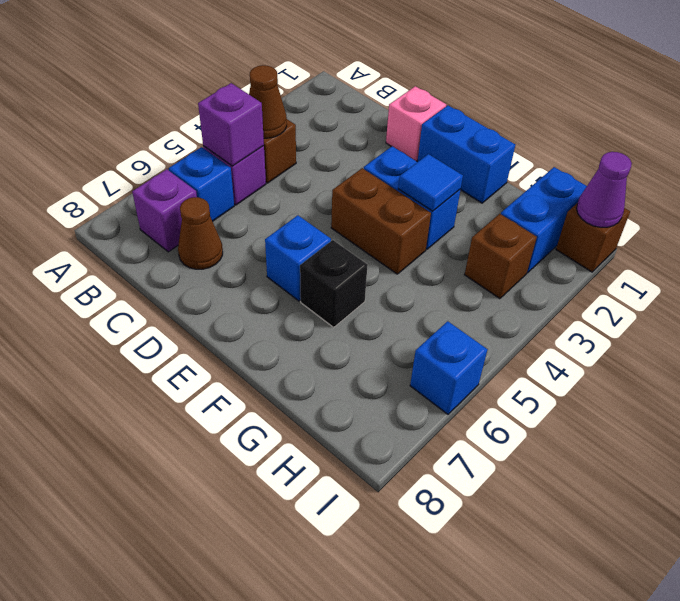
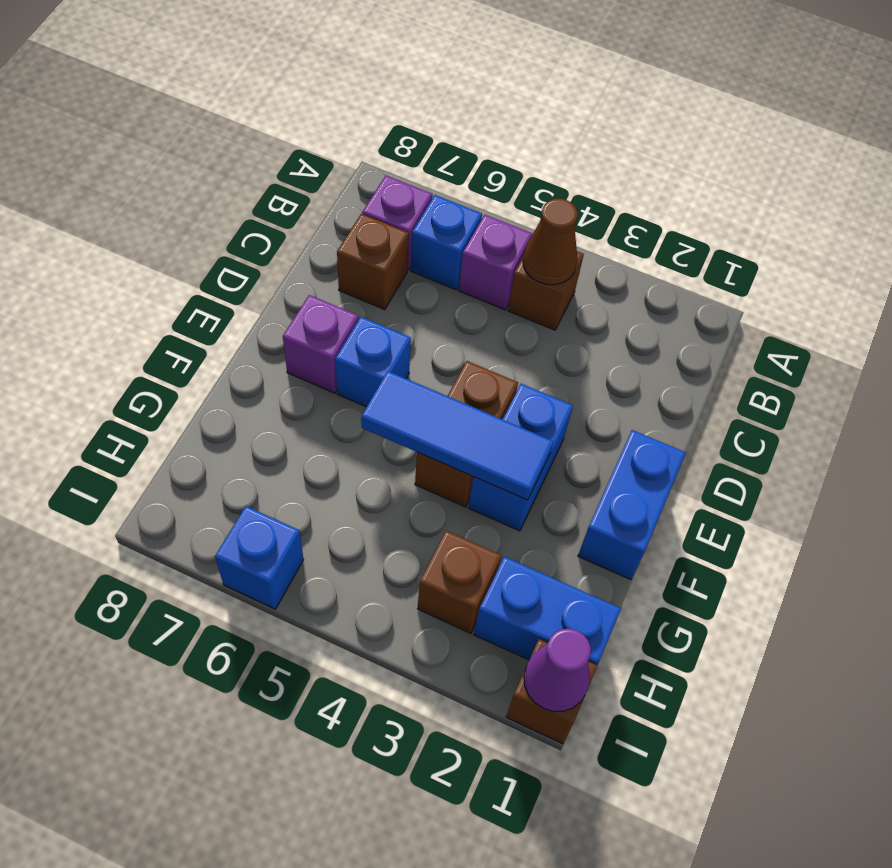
purple 1x1 brick [198,83,264,166] -> purple 1x1 brick moved to [283,295,358,393]
brown 1x1 cone [178,197,223,269] -> brown 1x1 brick [337,214,409,310]
pink 1x1 brick [386,86,446,161] -> none
blue 1x1 tile [398,154,463,211] -> blue 1x3 tile [361,371,553,500]
black 1x1 brick [300,240,368,327] -> none

